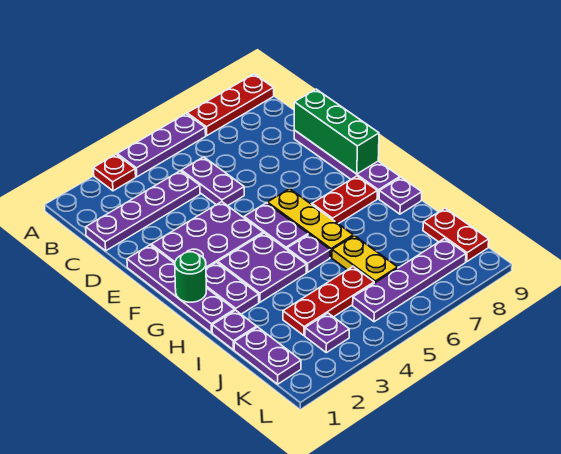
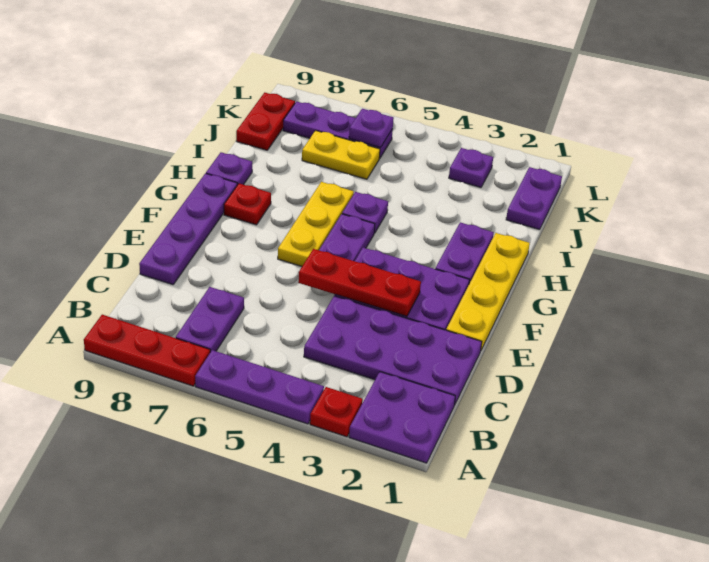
purple 1x4 plate [86,171,200,251] -> purple 2x4 plate [304,296,482,405]
purple 1x2 plate [181,157,244,206] -> purple 1x2 plate moved to [176,287,244,352]
green 1x3 brick [294,89,379,174] -> none
purple 1x4 plate [127,245,235,333] -> yellow 1x4 plate [446,233,530,350]
green 1x1 round brick [175,252,206,302] -> none
purple 2x2 plate [218,233,306,302] -> purple 2x2 plate moved to [349,372,455,463]
red 1x2 plate [312,176,377,224] -> red 1x1 plate [224,184,271,225]
purple 1x1 plate [212,310,257,350] -> purple 1x1 plate moved to [349,109,394,147]
yellow 1x2 plate [332,236,398,283] -> yellow 1x2 plate turned to [302,130,380,179]
red 1x3 plate [283,267,374,336] -> red 1x3 plate moved to [298,249,421,316]
purple 1x4 plate [353,238,466,322] -> purple 1x3 plate [283,102,393,158]

